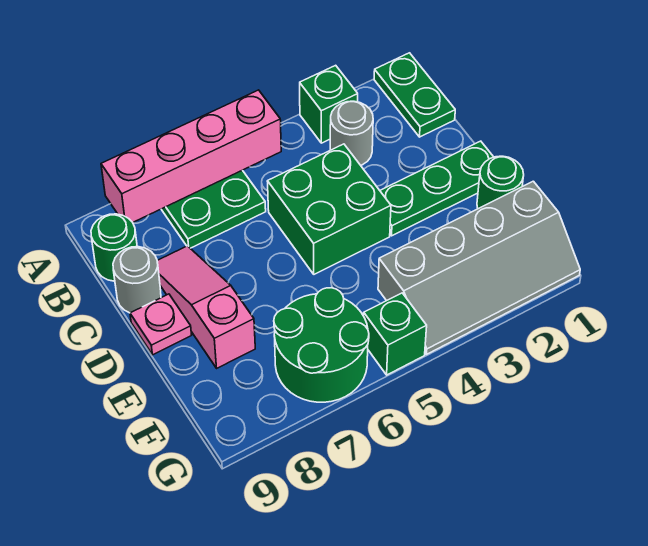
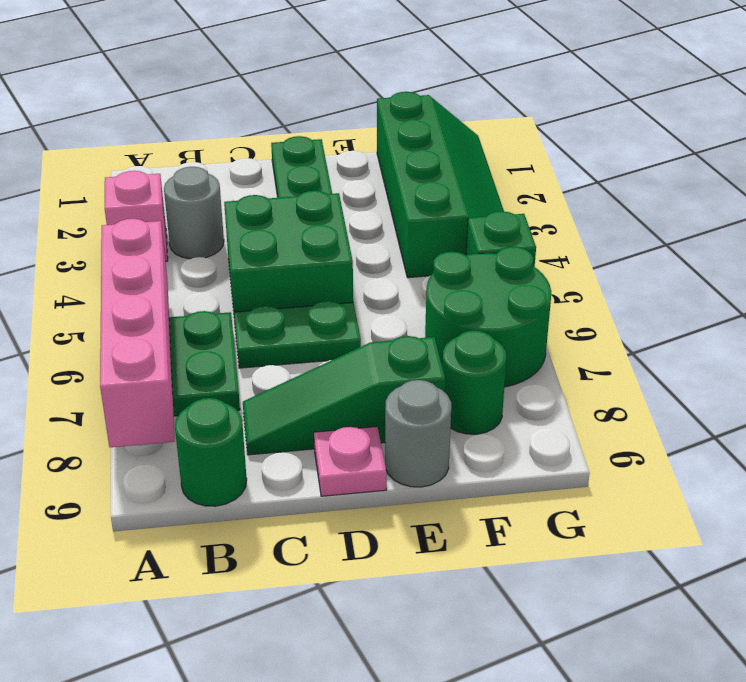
green 1x2 plate [374,53,455,137] -> green 1x2 plate moved to [234,301,361,368]
green 1x1 brick [300,65,358,143] -> pink 1x1 brick [105,171,168,261]
pink 1x3 slope [157,246,255,368] -> green 1x3 slope [243,336,445,455]
grey 1x1 round brick [113,247,161,313] -> grey 1x1 round brick moved to [385,380,451,487]
green 1x1 round brick [477,156,524,209] -> green 1x1 round brick moved to [442,331,506,434]
grey 2x4 slope [378,181,580,354] -> green 2x4 slope [377,92,504,278]

